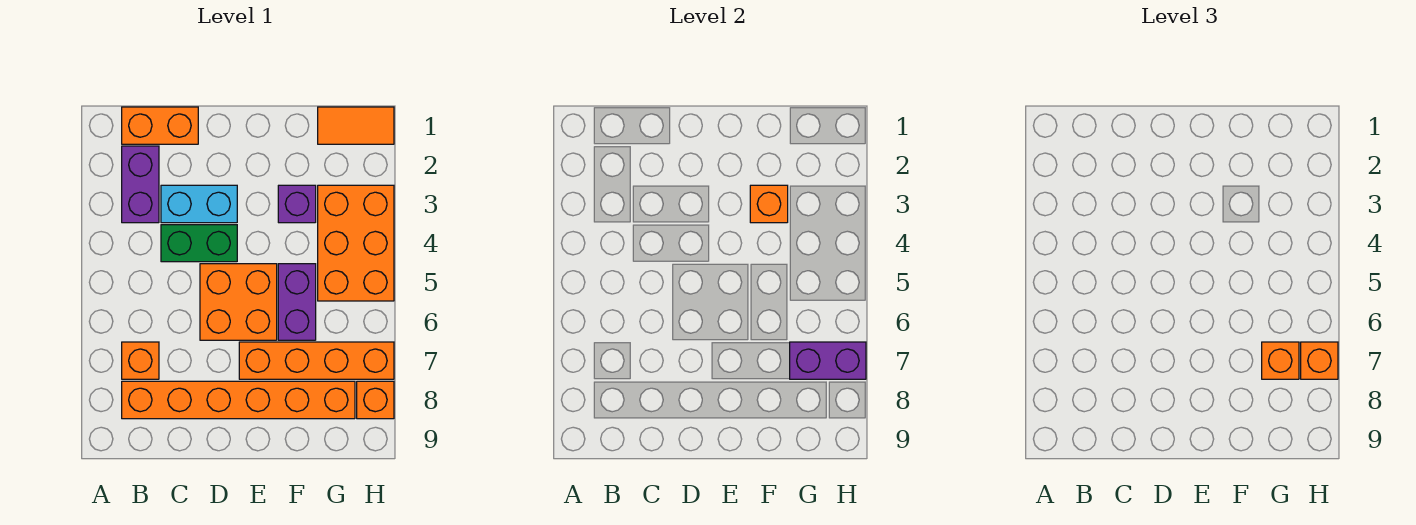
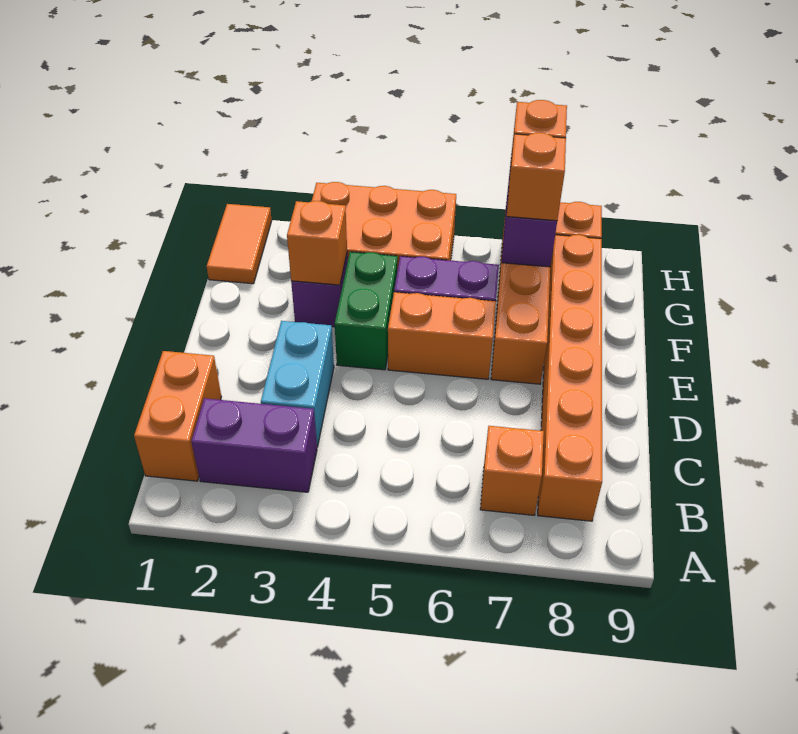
green 1x2 brick [161,225,237,262] -> green 1x2 brick moved to [335,252,398,370]
orange 2x2 brick [200,264,277,340] -> orange 1x2 brick [388,292,496,379]

